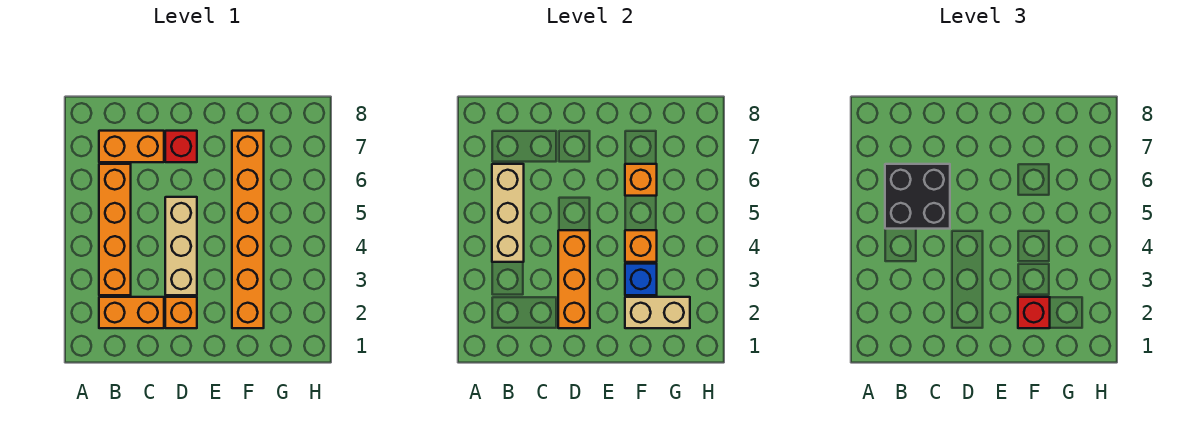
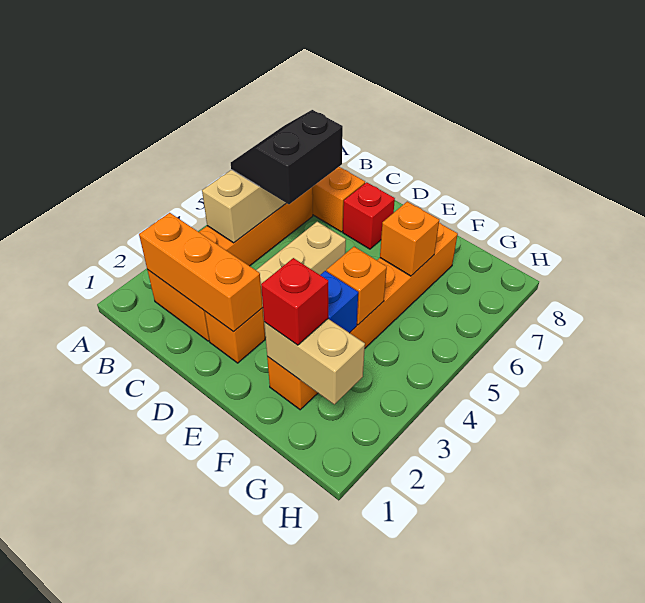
black 2x2 brick [885,164,950,229] -> black 2x2 slope [231,110,343,204]
orange 1x3 brick [558,230,590,328] -> orange 1x3 brick turned to [139,213,263,332]

